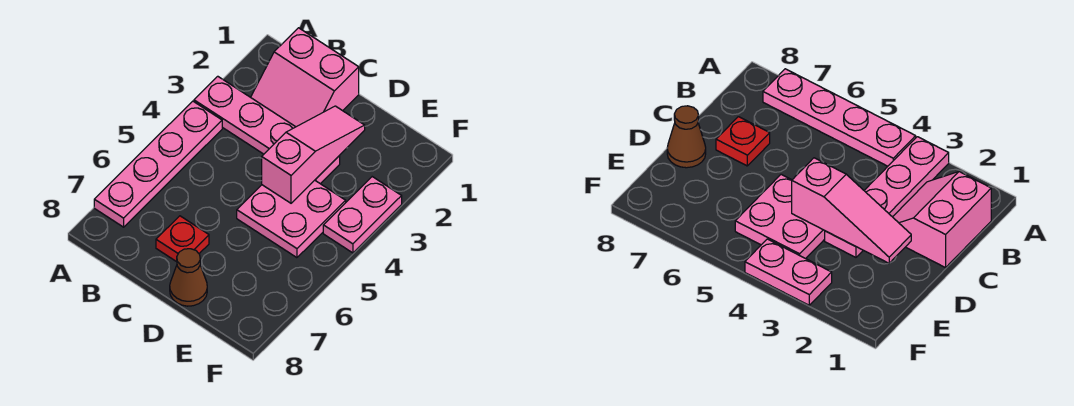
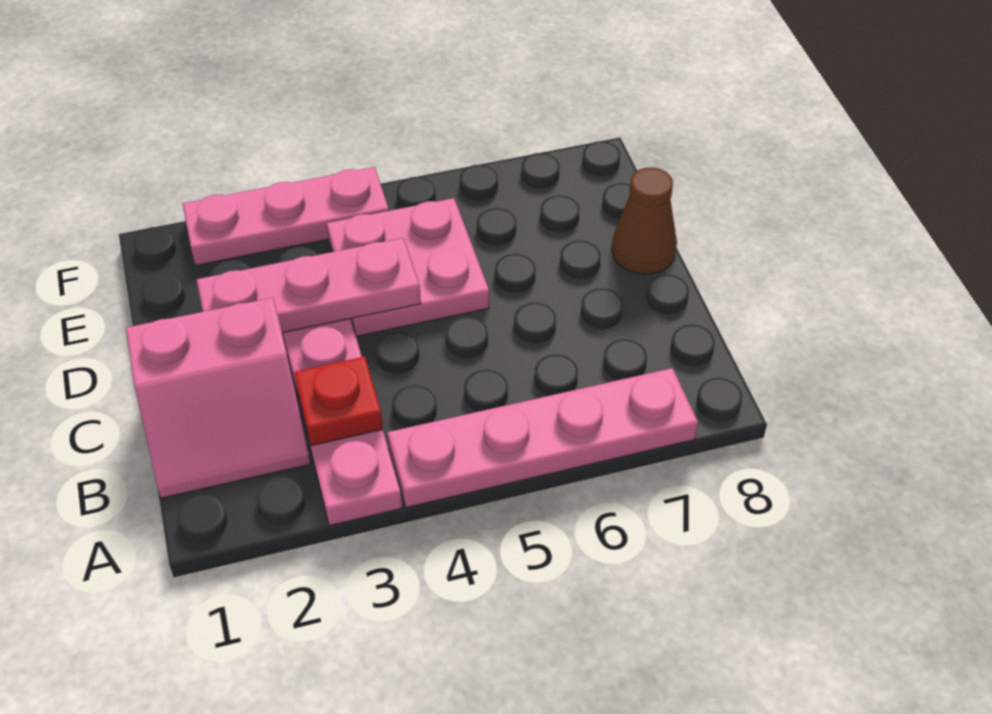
pink 2x2 slope [251,28,359,127] -> pink 2x2 slope turned to [126,298,310,498]
red 1x1 plate [156,216,209,262] -> red 1x1 plate moved to [294,357,383,446]
pink 1x3 slope [262,106,365,203] -> pink 1x3 plate [197,238,421,333]
pink 1x2 plate [323,177,402,253] -> pink 1x3 plate [182,167,389,265]

